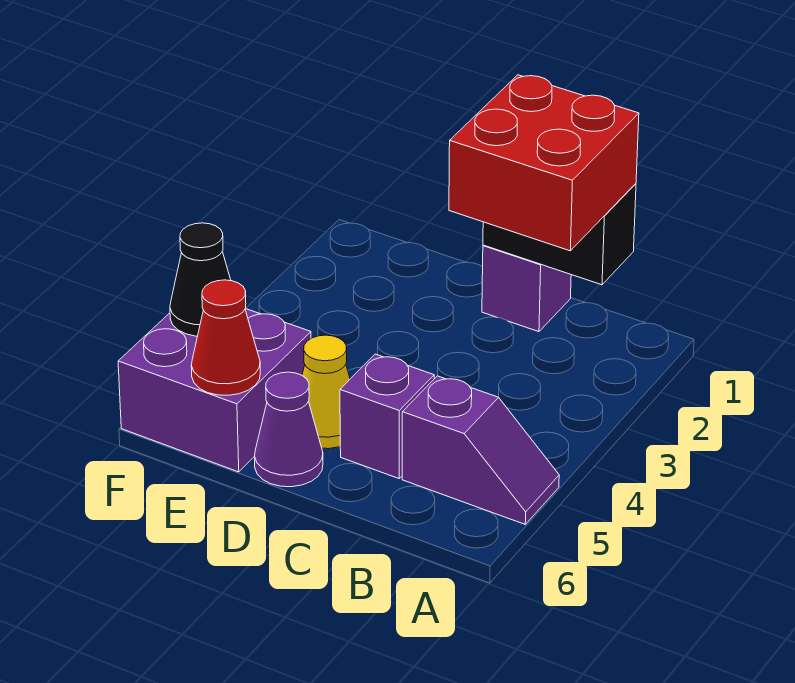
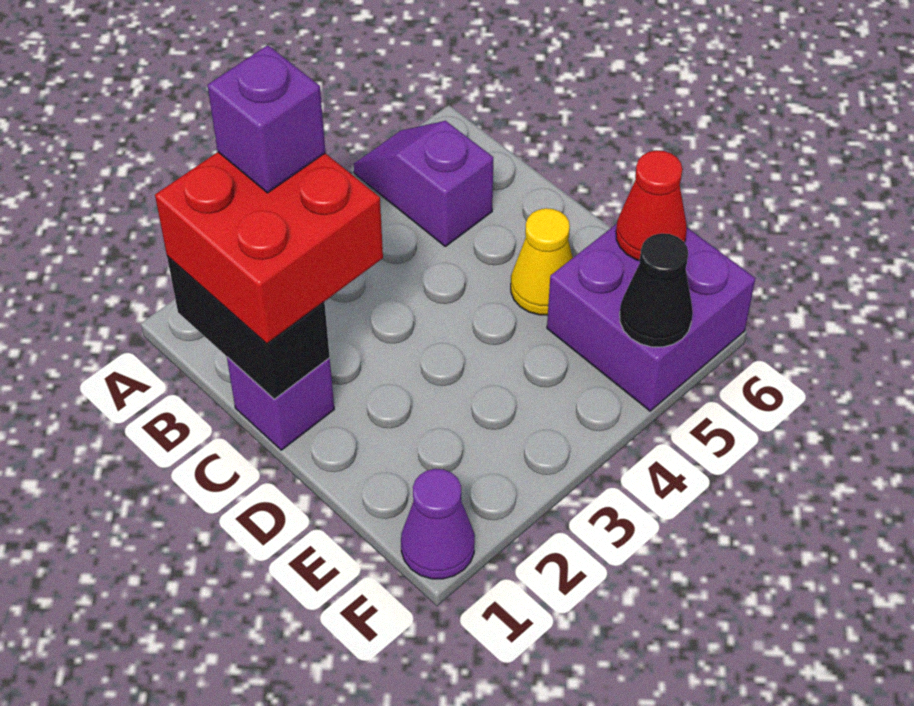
purple 1x1 brick [340,354,434,478] -> purple 1x1 brick moved to [208,45,325,193]
purple 1x1 cone [255,372,323,487] -> purple 1x1 cone moved to [401,469,475,579]

